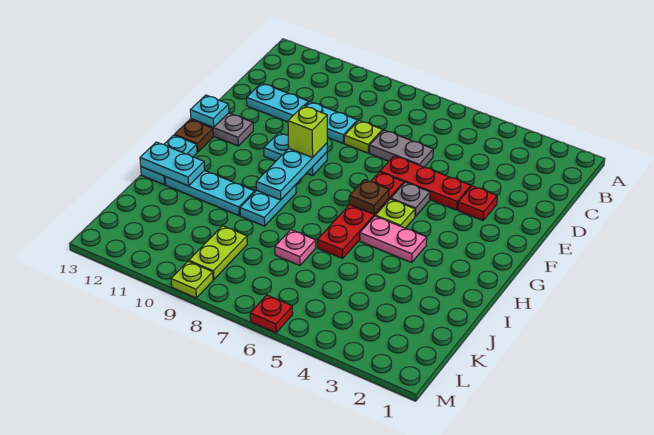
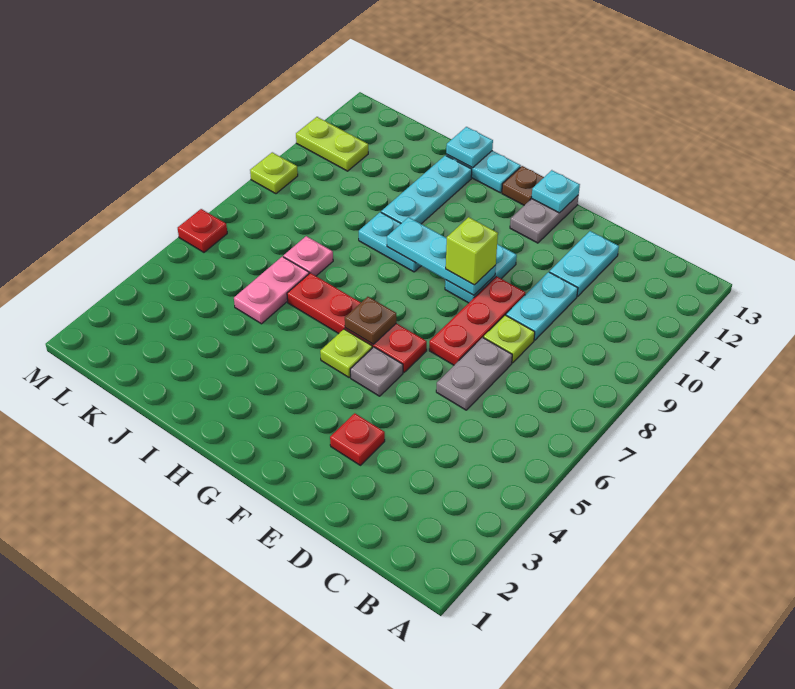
red 1x3 plate [380,156,471,210] -> red 1x3 plate moved to [429,276,525,365]
pink 1x2 plate [360,216,427,262] -> pink 1x2 plate moved to [234,257,309,324]
cyan 1x2 plate [140,142,205,186] -> cyan 1x1 plate [446,127,493,168]
lime 1x2 plate [189,226,247,280] -> lime 1x2 plate moved to [296,117,368,171]

